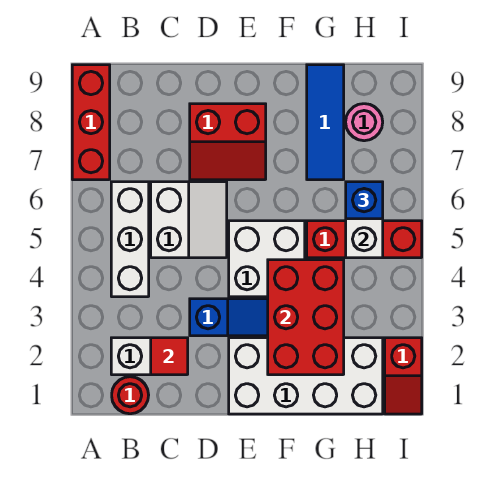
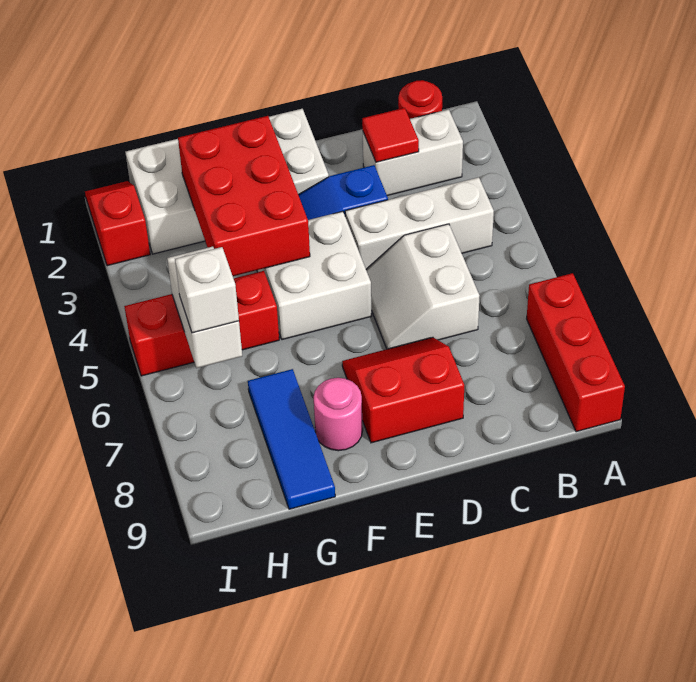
white 1x3 brick [111,182,149,297] -> white 1x3 brick turned to [345,177,494,269]
blue 1x1 brick [346,182,383,219] -> white 1x1 brick [175,247,239,333]
pink 1x1 round brick [346,104,383,141] -> pink 1x1 round brick moved to [314,378,363,451]

